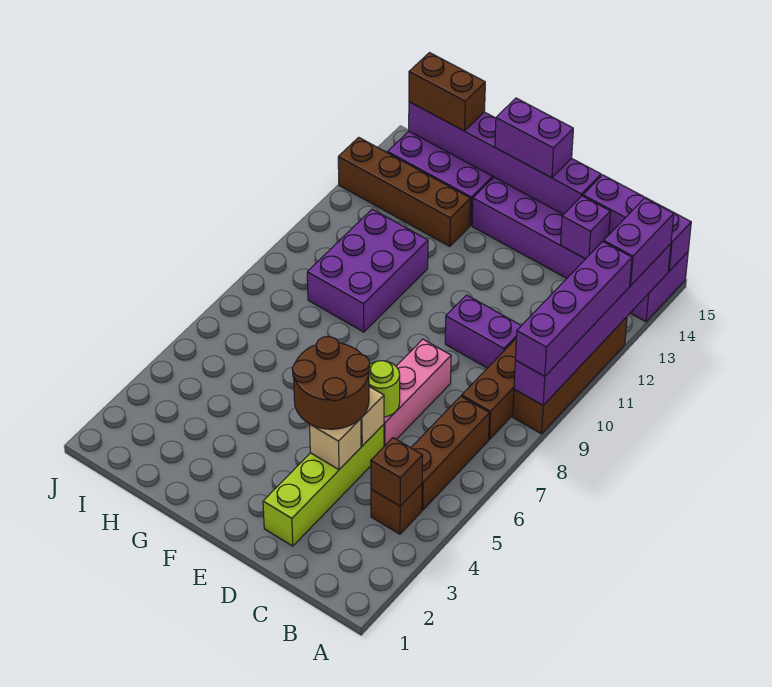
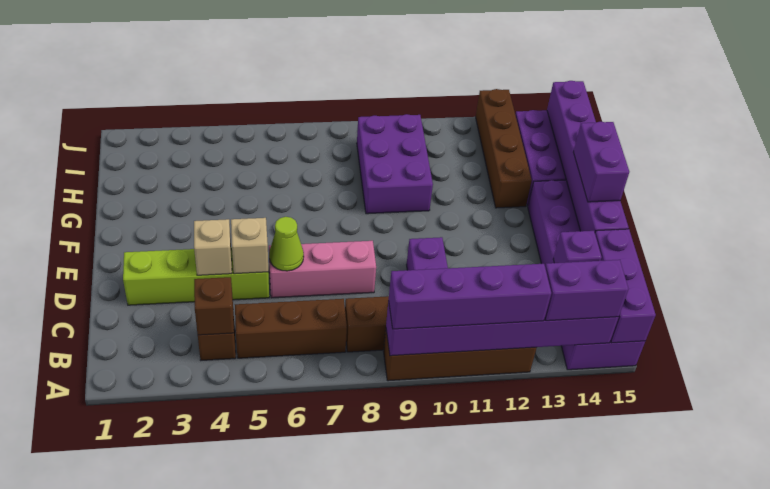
brown 2x2 round brick [292,337,370,429] -> none
lime 1x1 round brick [369,361,400,417] -> lime 1x1 cone [269,217,304,271]
purple 2x3 brick [307,209,428,332] -> purple 2x3 brick turned to [357,114,433,214]
brown 1x2 brick [409,53,485,131] -> none

